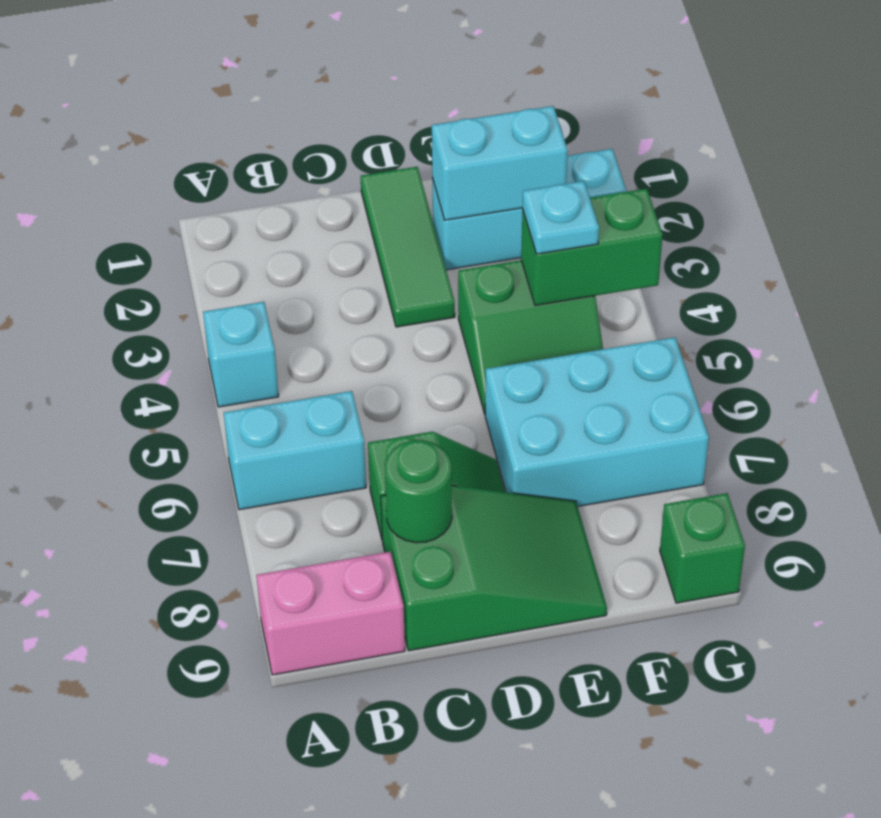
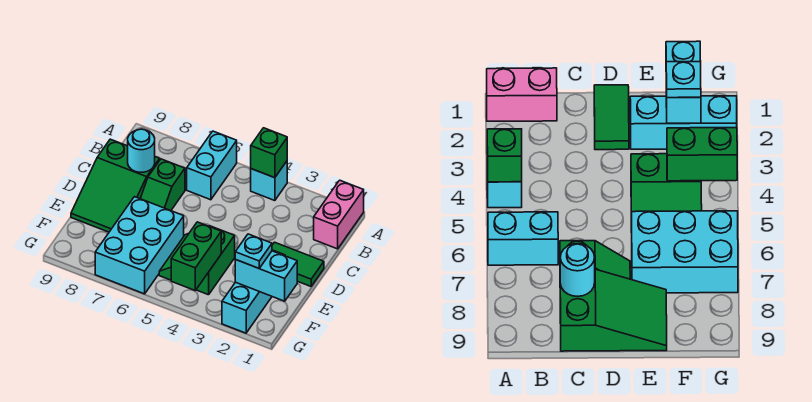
pink 1x2 brick [257,552,405,675] -> pink 1x2 brick moved to [314,180,364,249]
green 1x1 round brick [385,440,452,543] -> cyan 1x1 round brick [128,129,155,172]
green 1x3 tile [361,167,455,327] -> green 1x2 tile [272,242,324,286]
cyan 1x2 brick [432,106,568,220] -> cyan 1x2 brick turned to [235,251,297,301]
cyan 1x1 plate [522,181,599,254] -> cyan 1x1 plate moved to [235,234,272,268]
green 1x1 brick [660,493,745,603] -> green 1x1 brick moved to [251,128,287,178]

